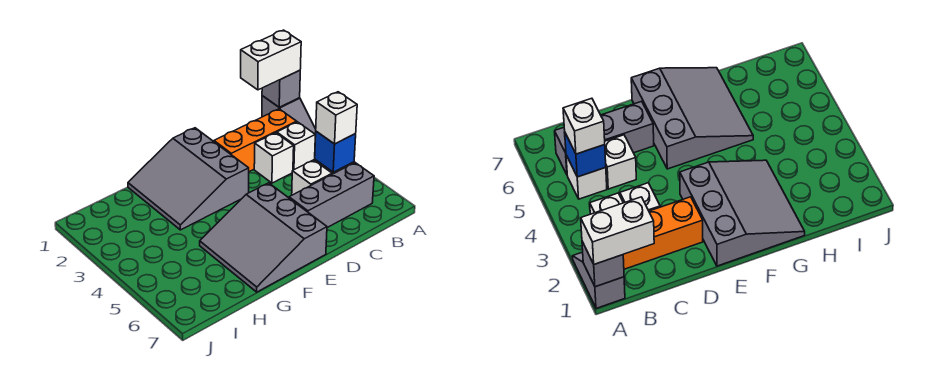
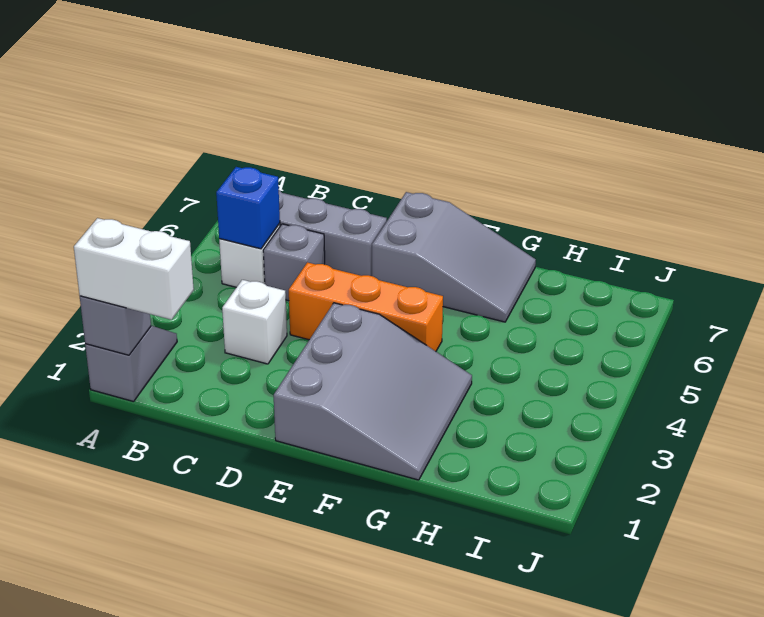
orange 1x3 brick [214,109,297,172] -> orange 1x3 brick moved to [289,262,443,351]
white 1x1 brick [277,122,315,170] -> none
white 1x1 brick [316,92,357,144] -> none
white 1x1 brick [292,160,332,195] -> grey 1x1 brick [263,224,325,301]
grey 3x3 slope [200,183,327,292] -> grey 2x3 slope [372,192,536,322]

